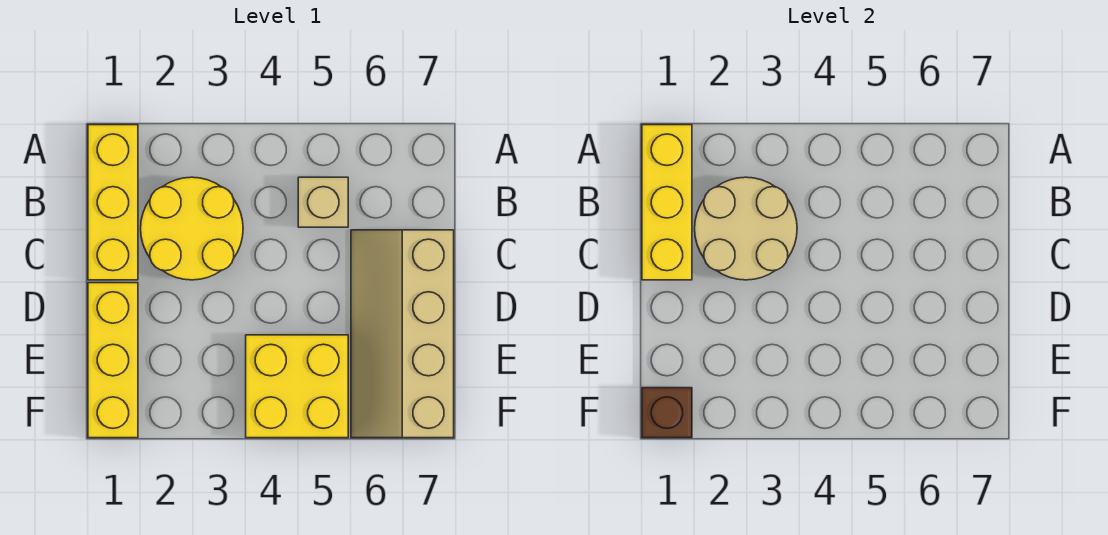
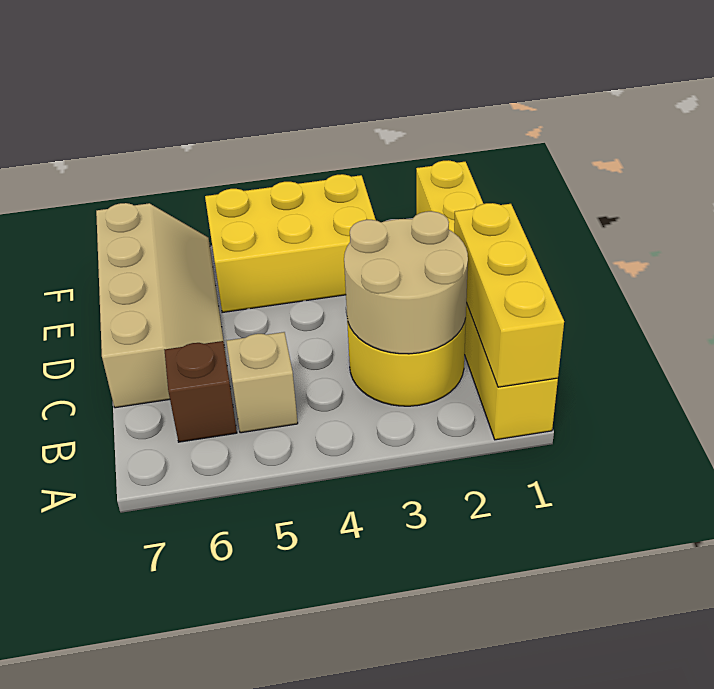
yellow 2x2 brick [246,335,348,438] -> yellow 2x3 brick [205,174,376,313]
brown 1x1 brick [642,388,692,438] -> brown 1x1 brick moved to [165,341,237,442]

